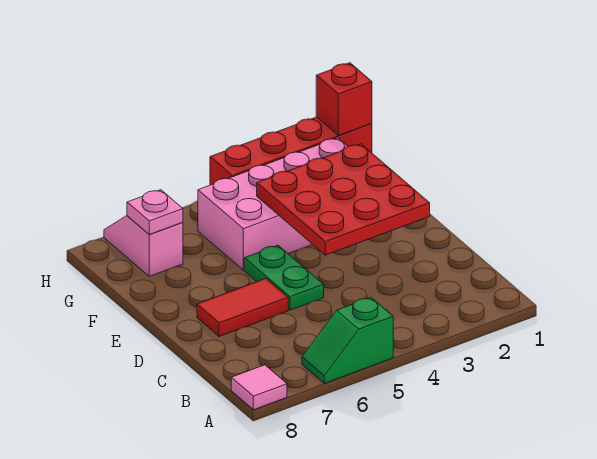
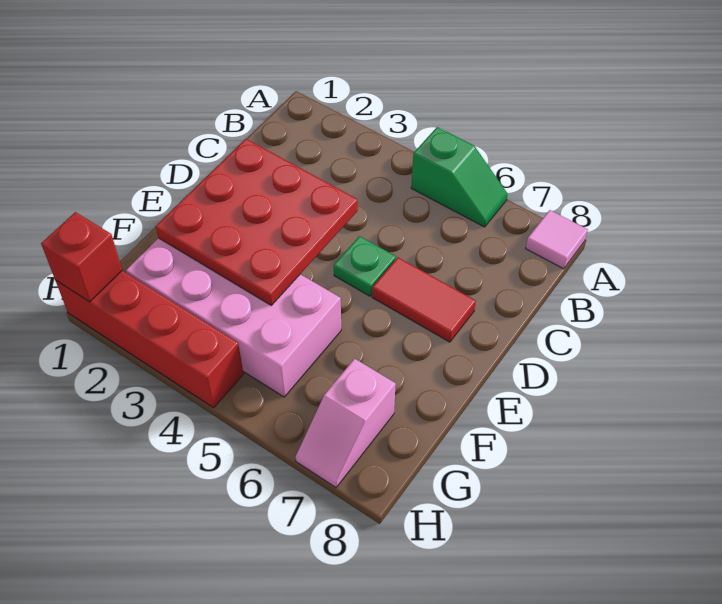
green 1x2 plate [244,245,324,310] -> green 1x1 plate [334,236,396,296]
pink 1x1 plate [127,190,183,235] -> none

